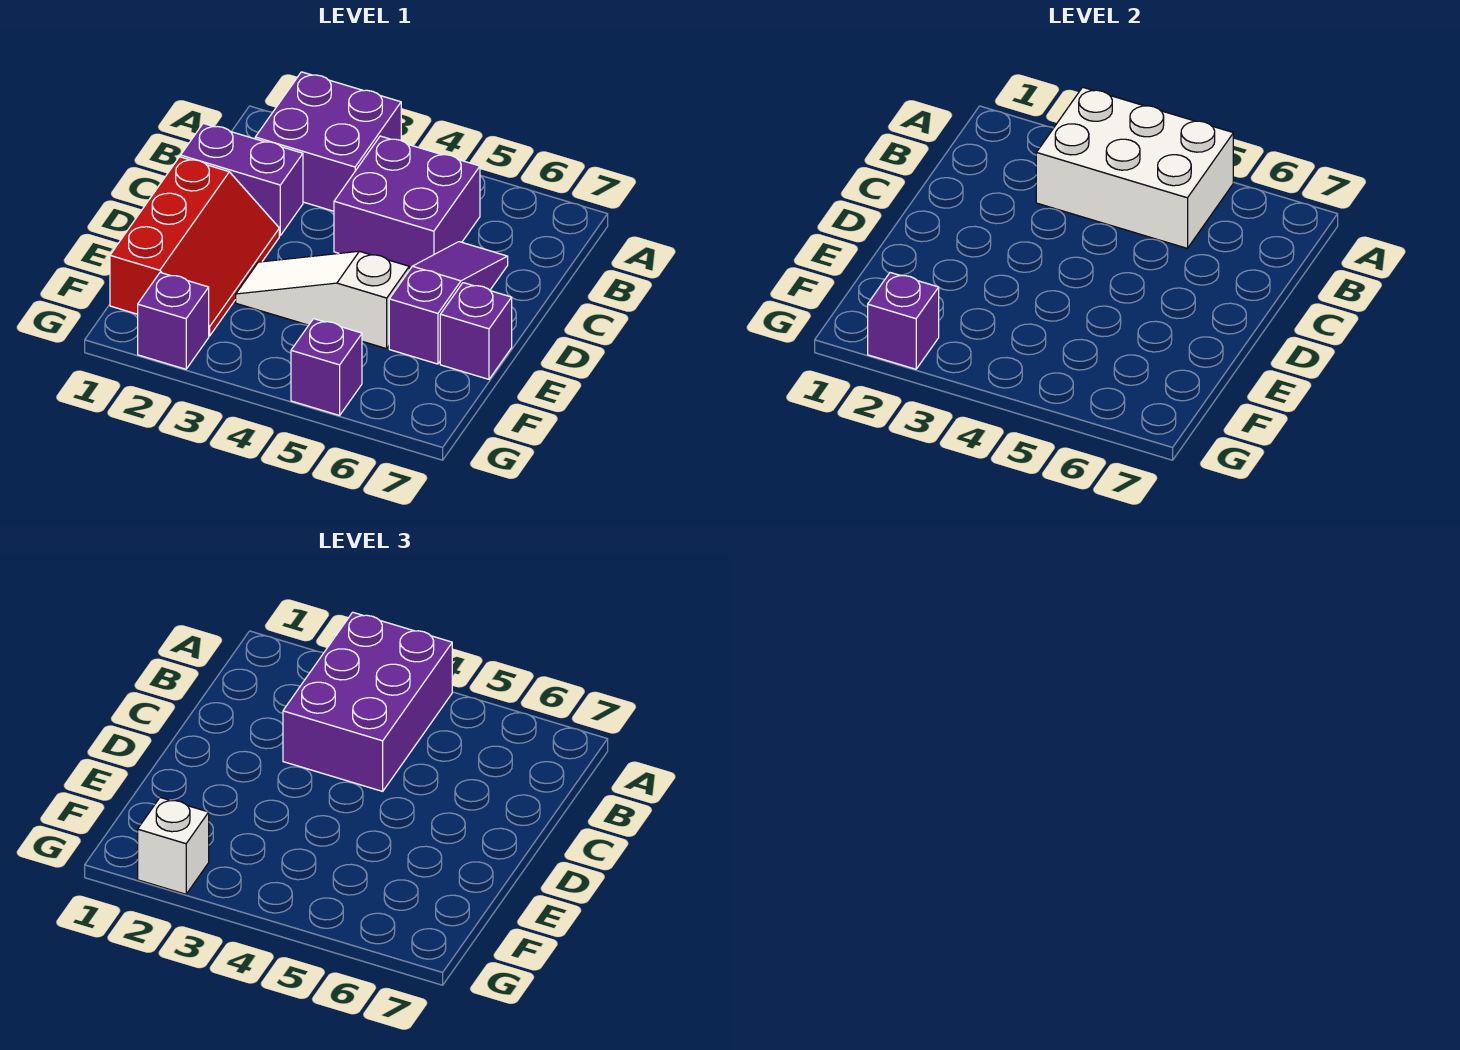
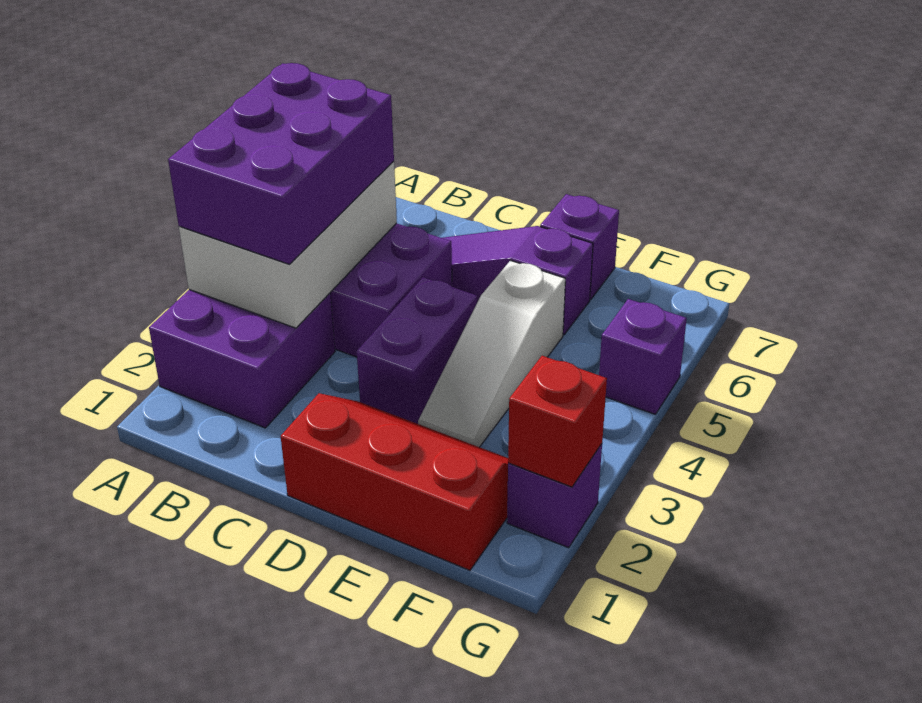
purple 2x3 brick [283,612,452,791] -> purple 2x3 brick turned to [168,63,394,264]
purple 1x2 brick [181,123,303,236] -> purple 1x2 brick moved to [357,277,477,424]
purple 1x1 brick [868,273,939,369] -> red 1x1 brick [508,356,607,487]
white 1x1 brick [138,798,209,894] -> none

